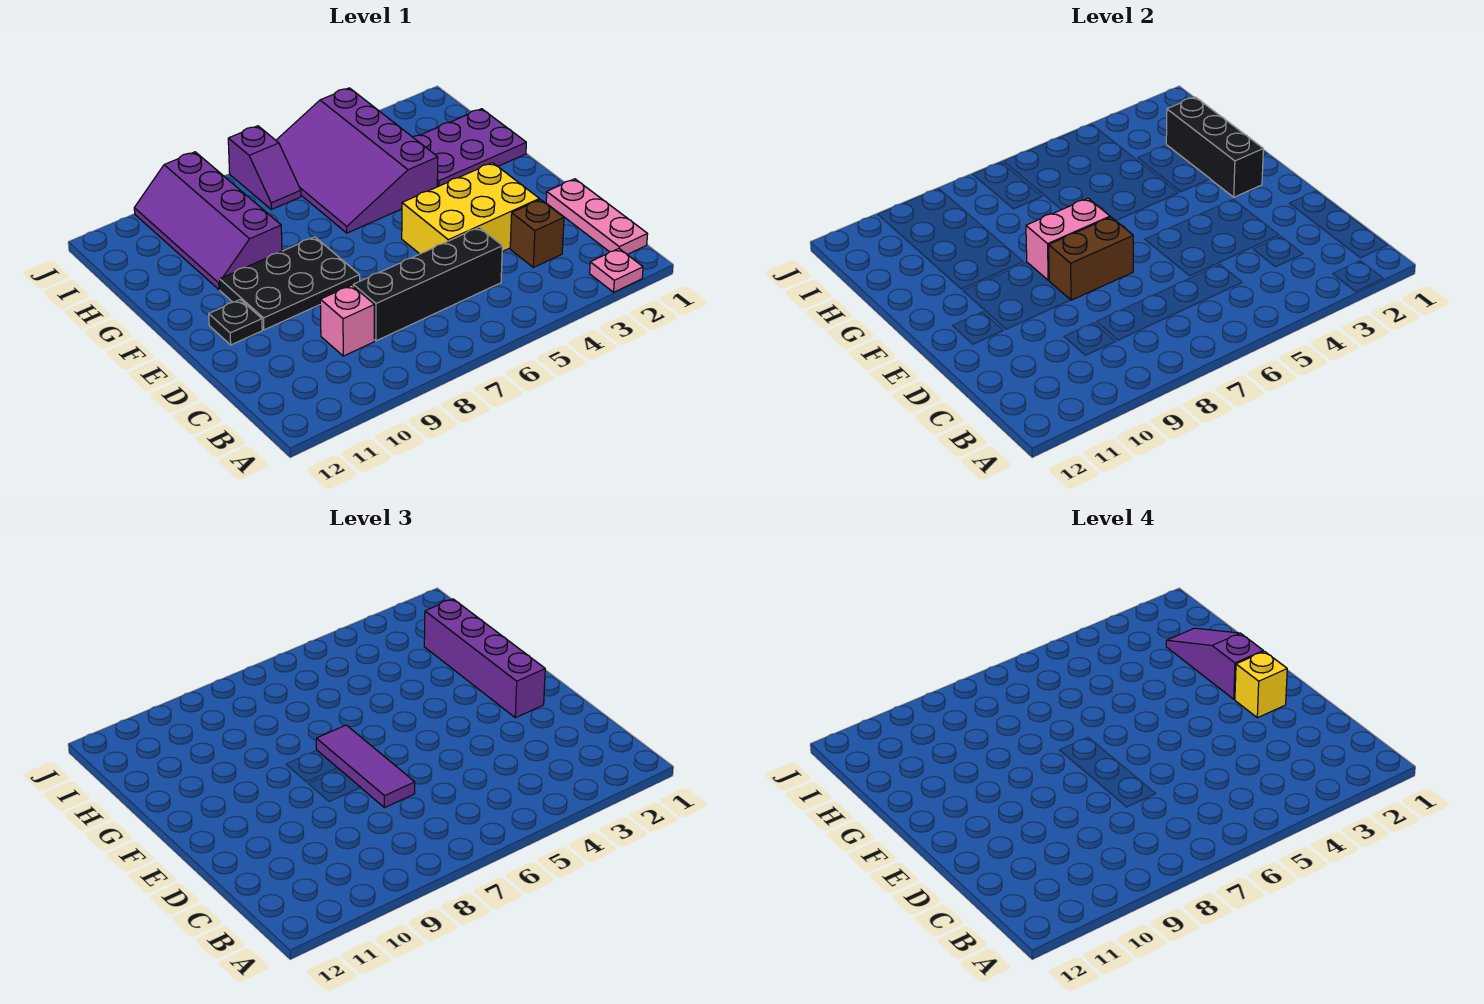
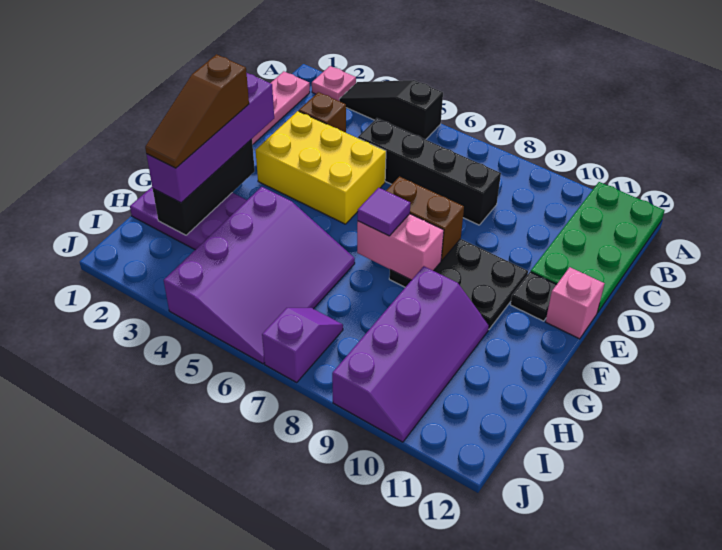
none -> black 1x3 slope [339,80,443,140]
none -> green 2x4 plate [531,182,665,313]
pink 1x1 brick [320,285,374,356] -> pink 1x1 brick moved to [546,267,605,339]
purple 1x3 tile [316,725,415,808] -> purple 1x1 tile [358,188,410,236]
yellow 1x1 brick [1235,652,1287,718] -> none
purple 1x3 slope [1166,628,1263,699] -> brown 1x3 slope [145,54,249,168]

